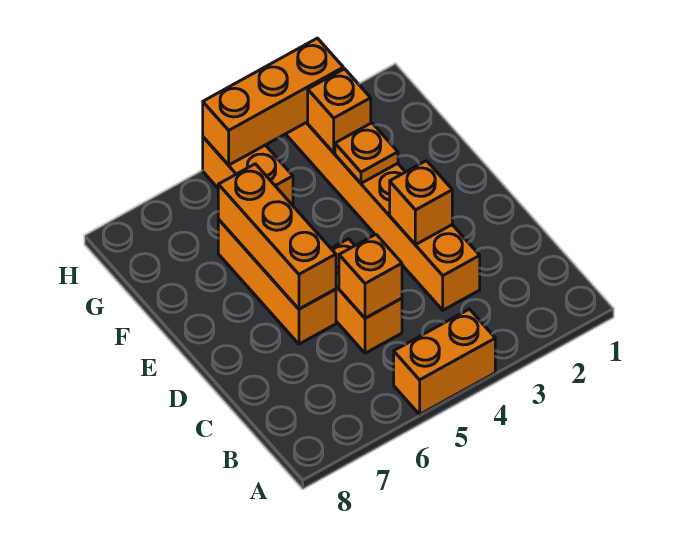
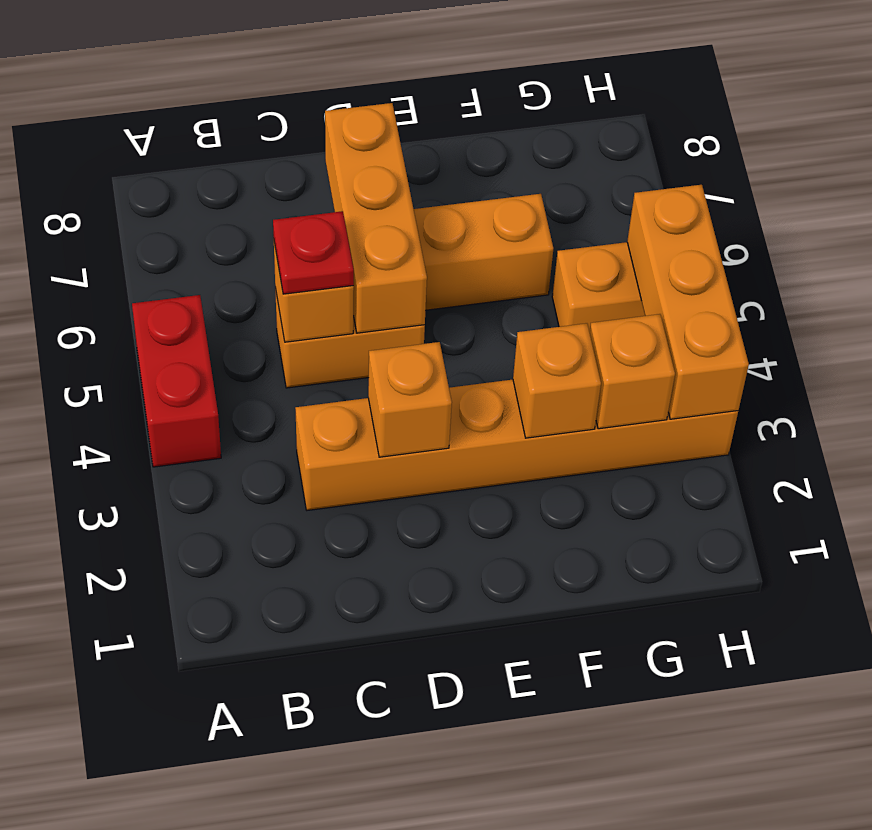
orange 1x2 brick [394,309,495,414] -> red 1x2 brick [132,295,221,467]
none -> red 1x1 plate [273,211,354,294]
orange 1x3 brick [218,164,336,309] -> orange 1x3 brick turned to [325,103,427,333]
orange 1x1 plate [335,123,398,183] -> orange 1x1 brick [513,323,601,438]

